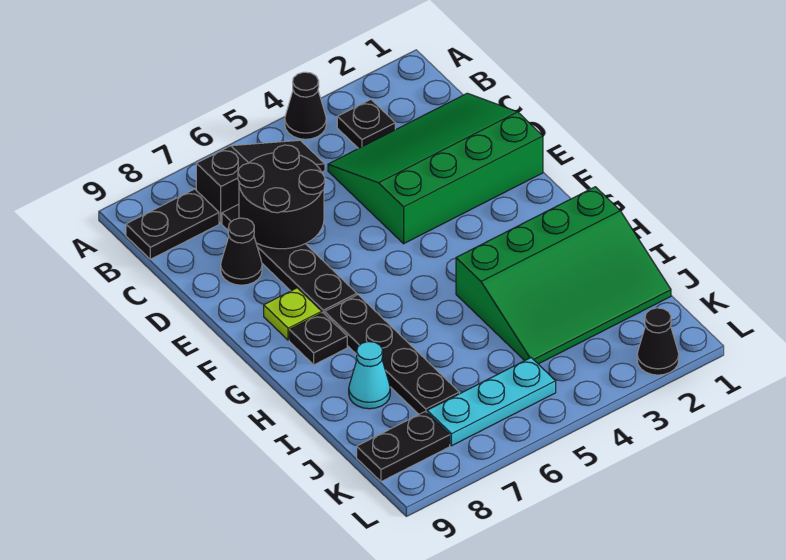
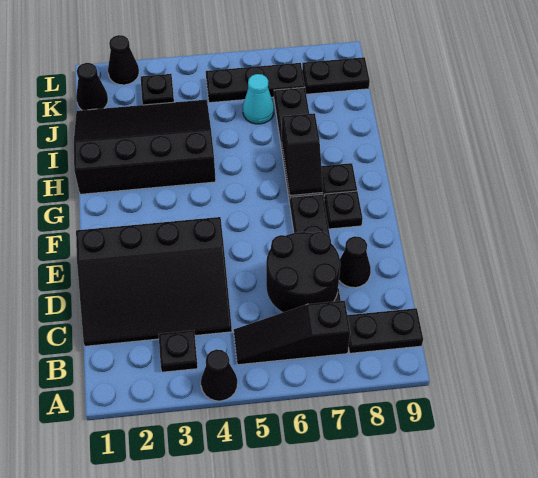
green 3x4 slope [328,93,543,244] -> black 3x4 slope [76,217,232,346]
lime 1x1 plate [264,288,322,340] -> black 1x1 plate [324,191,363,229]
none -> black 1x2 slope [282,113,323,196]
green 3x4 slope [456,187,671,364] -> black 3x4 slope [74,100,216,194]
cyan 1x1 cone [349,342,390,409] -> cyan 1x1 cone moved to [243,74,274,124]
none -> black 1x1 cone [76,63,108,110]
none -> black 1x1 plate [141,74,174,105]
cyan 1x3 plate [427,358,556,446] -> black 1x3 plate [206,63,305,103]

